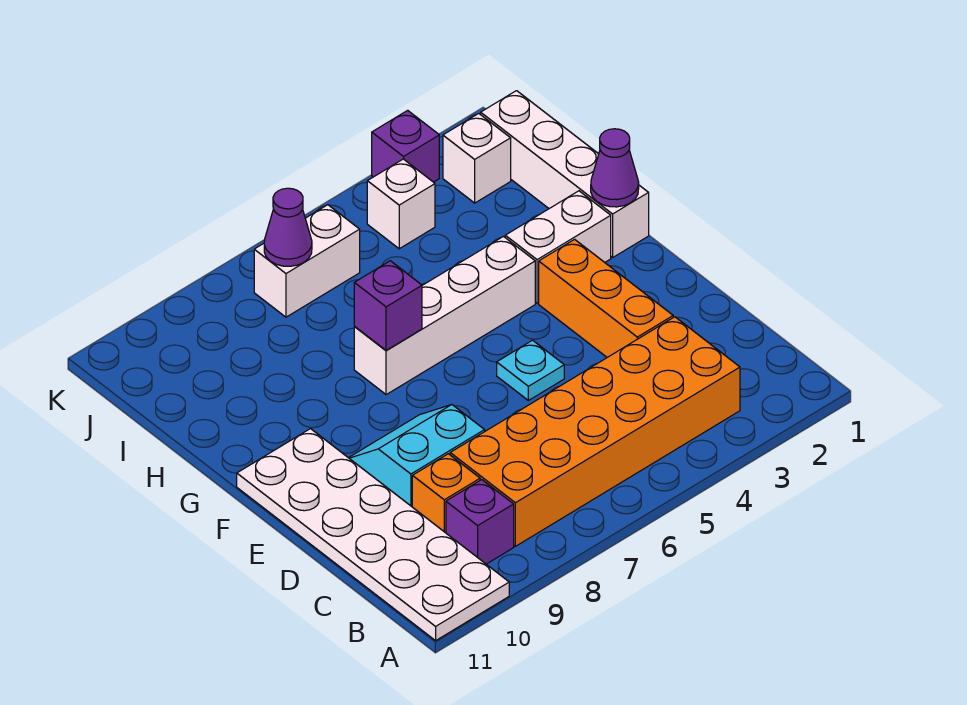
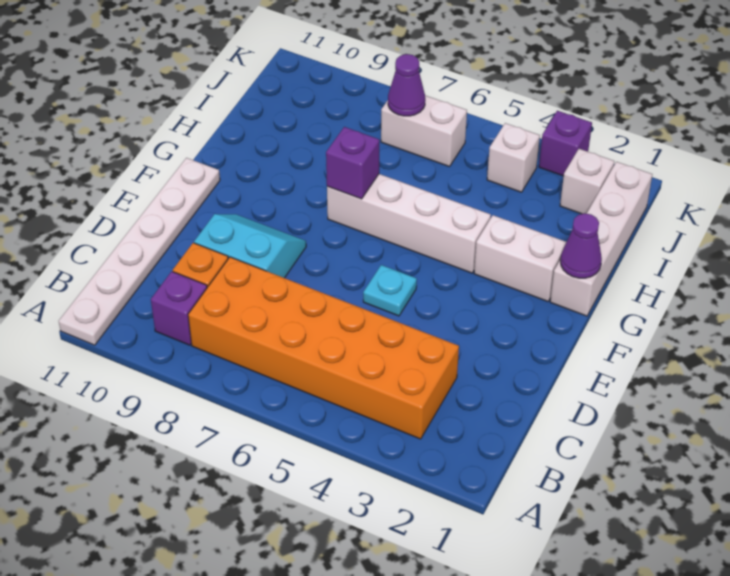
white 2x6 plate [237,429,509,641] -> white 1x6 plate [59,158,220,345]
orange 1x3 brick [539,239,673,357] -> none

